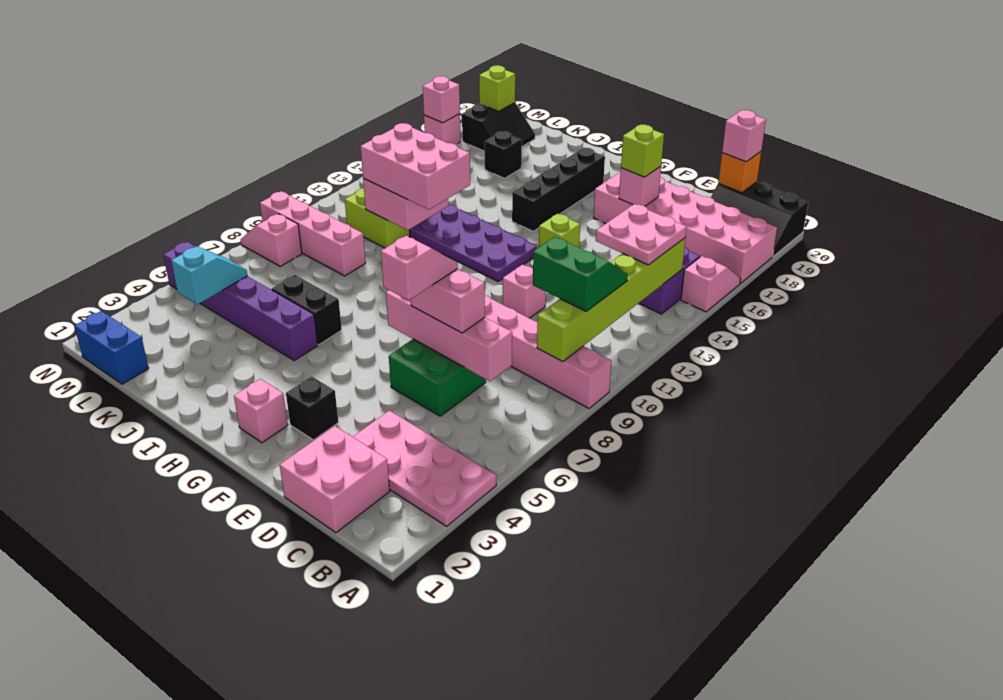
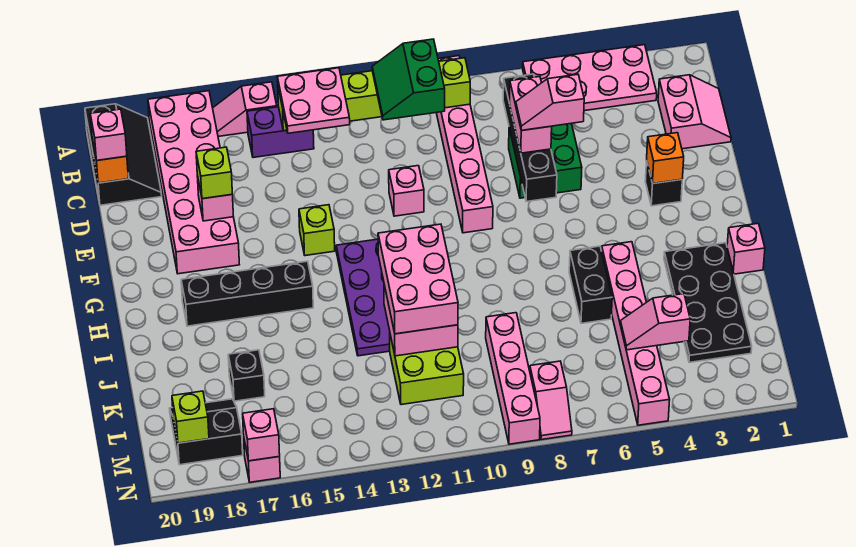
pink 2x4 plate [353,411,496,526] -> pink 2x4 plate turned to [523,45,657,111]
pink 2x2 brick [280,426,390,533] -> pink 2x2 slope [658,75,731,149]
pink 1x4 brick [386,290,512,381] -> black 1x4 brick [503,74,557,202]
none -> orange 1x1 brick [647,133,684,184]
pink 1x1 brick [234,379,288,443] -> pink 1x1 brick moved to [727,224,765,274]
none -> black 2x4 plate [664,243,752,362]
purple 1x6 brick [163,242,318,360] -> pink 1x6 brick [602,242,670,425]
blue 1x2 brick [74,311,149,384] -> none
cyan 1x2 slope [171,246,248,304] -> pink 1x2 slope [620,294,690,350]

